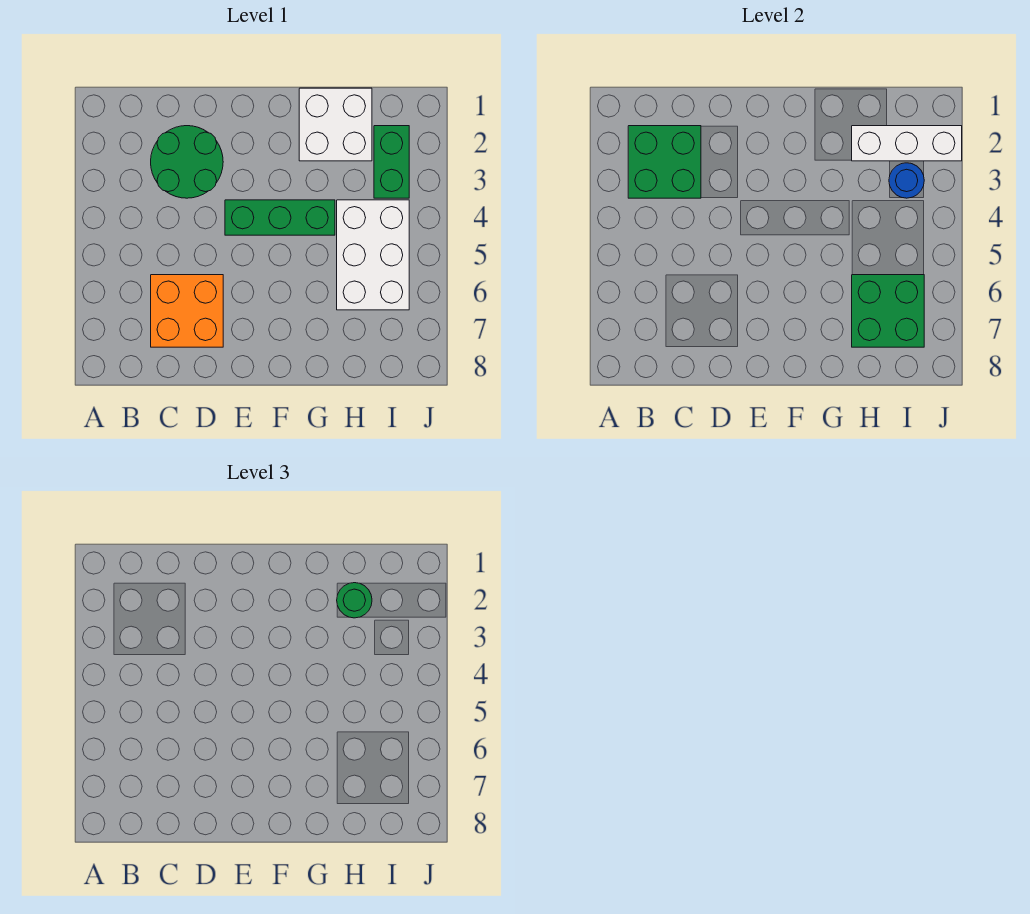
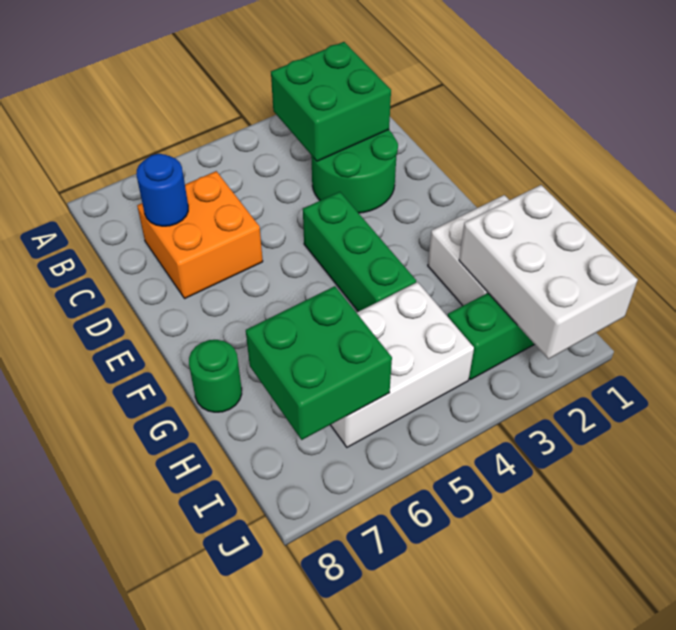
white 1x3 brick [852,126,962,161] -> white 2x3 brick [459,185,638,359]
green 1x1 round brick [337,583,372,618] -> green 1x1 round brick moved to [189,340,242,412]
blue 1x1 round brick [889,163,924,198] -> blue 1x1 round brick moved to [136,154,188,226]

